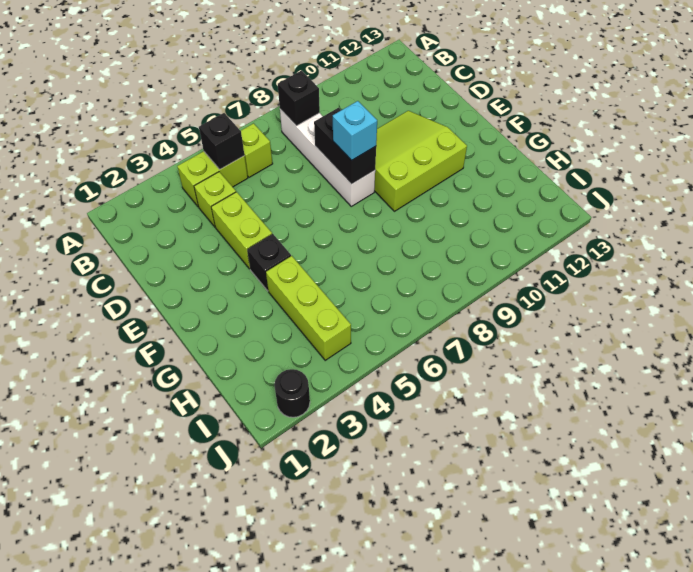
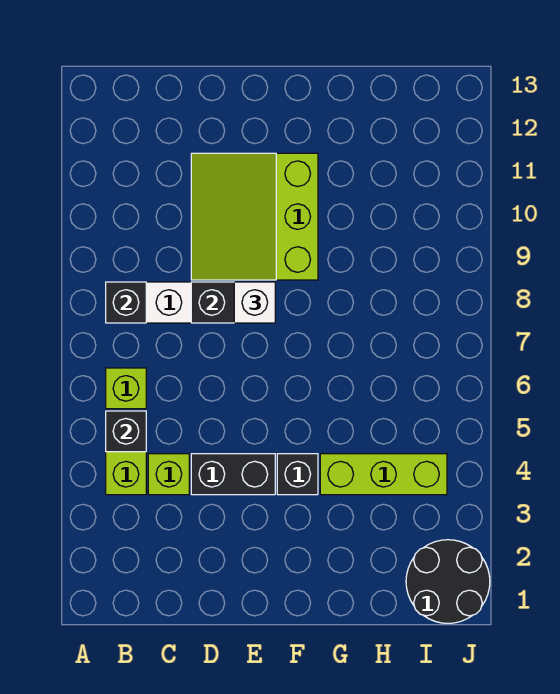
lime 1x2 brick [211,192,272,269] -> black 1x2 brick [191,454,275,495]
cyan 1x1 brick [333,101,377,160] -> white 1x1 brick [234,282,275,323]
black 1x1 round brick [274,369,310,417] -> black 2x2 round brick [406,540,490,623]

